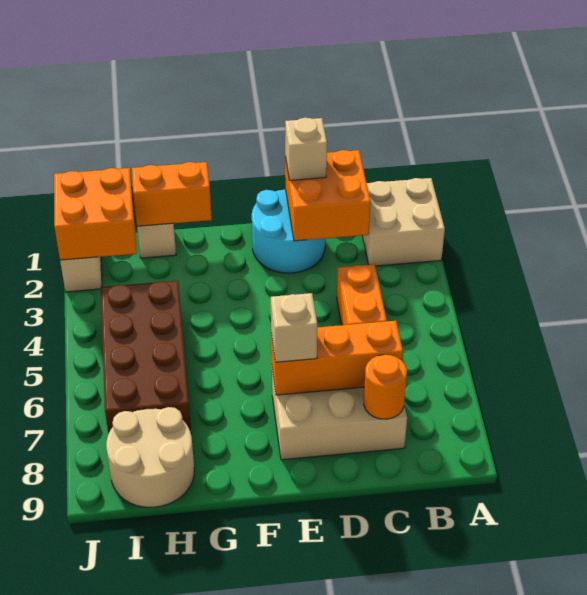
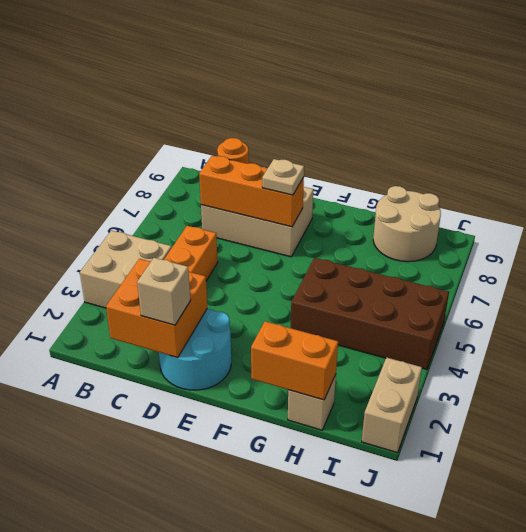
tan 2x2 brick [362,178,445,266] -> tan 2x2 brick moved to [80,230,171,308]
tan 1x1 brick [271,293,317,362] -> tan 1x1 plate [262,159,304,195]
brown 2x4 brick [101,281,191,434] -> brown 2x4 brick turned to [291,258,449,369]
orange 2x2 brick [54,168,137,260] -> none

